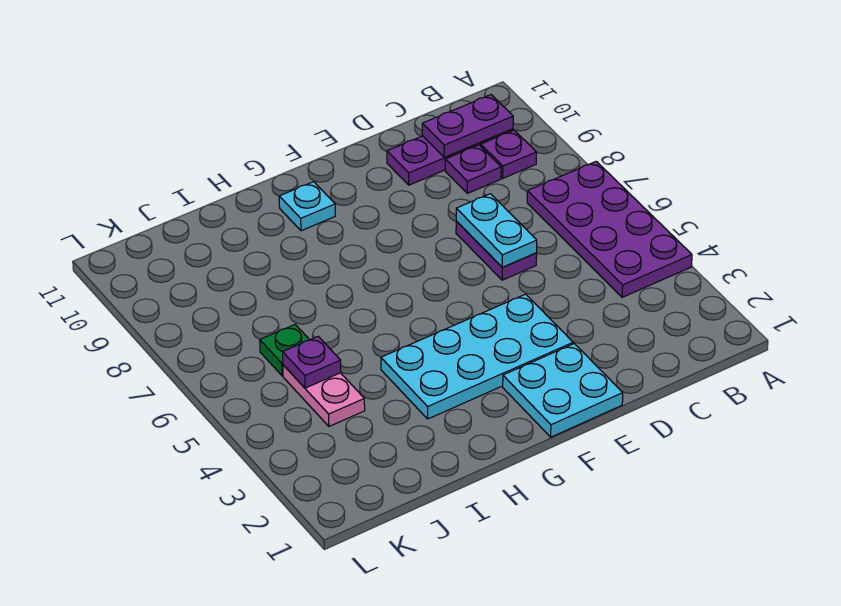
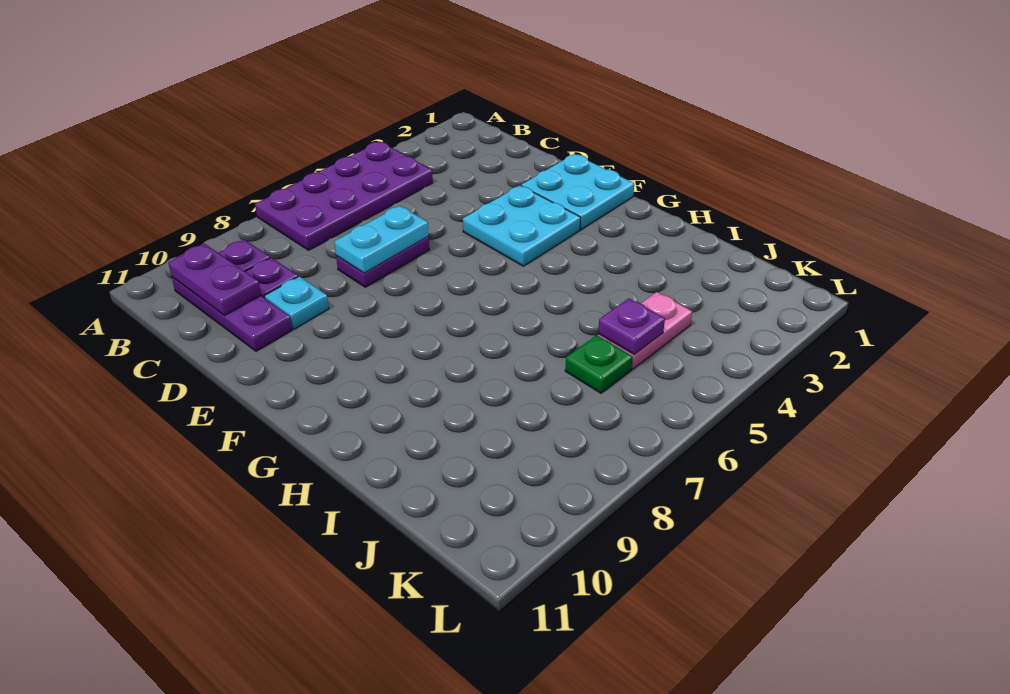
cyan 2x4 plate [381,294,573,419] -> cyan 2x2 plate [463,186,581,266]
cyan 1x1 plate [279,182,335,231] -> cyan 1x1 plate moved to [264,276,329,329]

